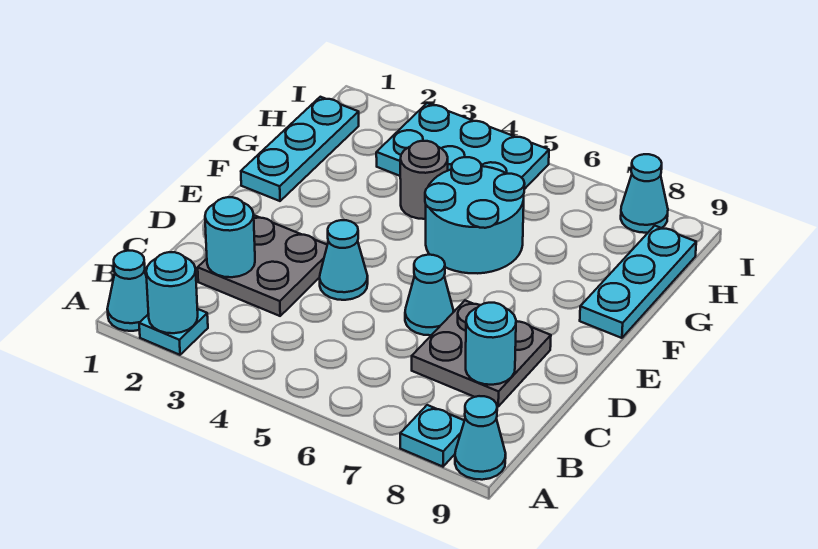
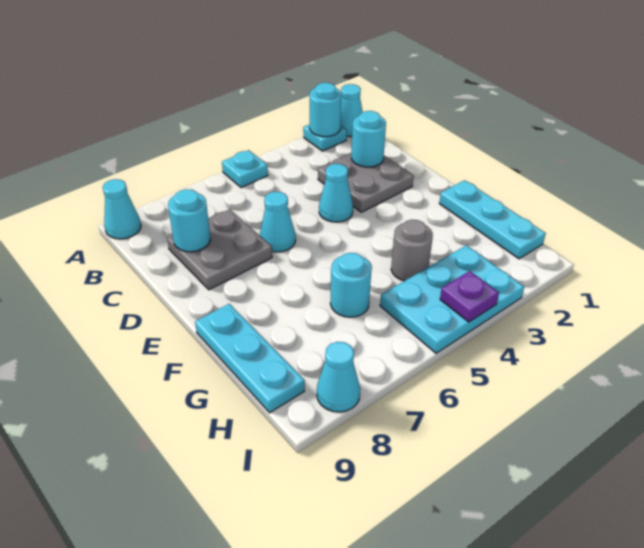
cyan 1x1 plate [400,405,464,467] -> cyan 1x1 plate moved to [222,150,268,188]
cyan 2x2 round brick [425,157,525,273] -> cyan 1x1 round brick [330,253,372,317]
none -> purple 1x1 plate [440,271,499,322]

